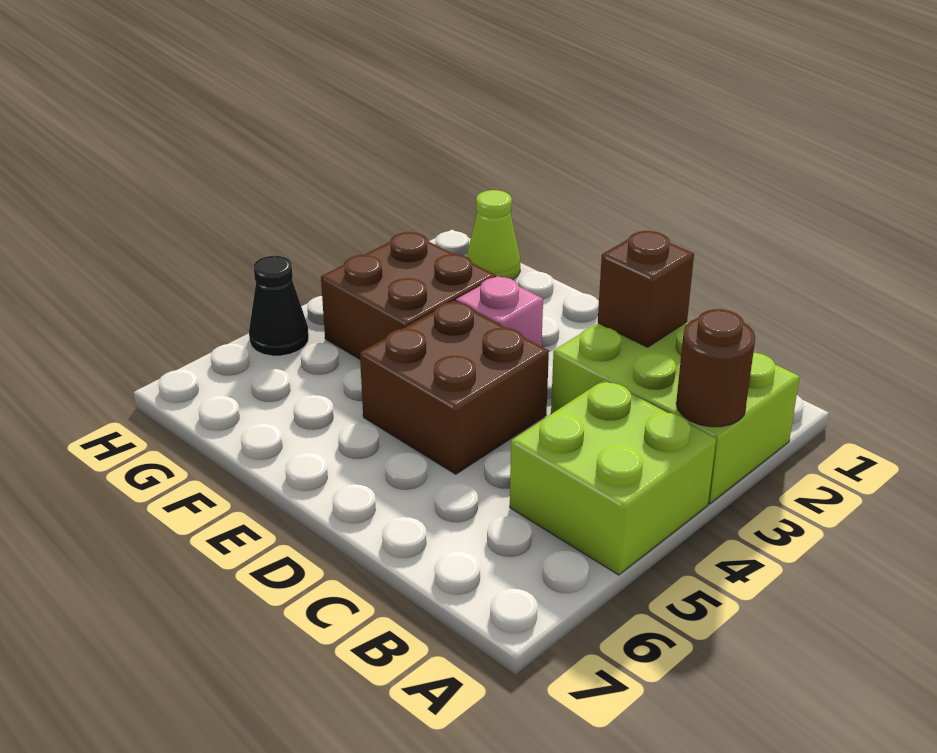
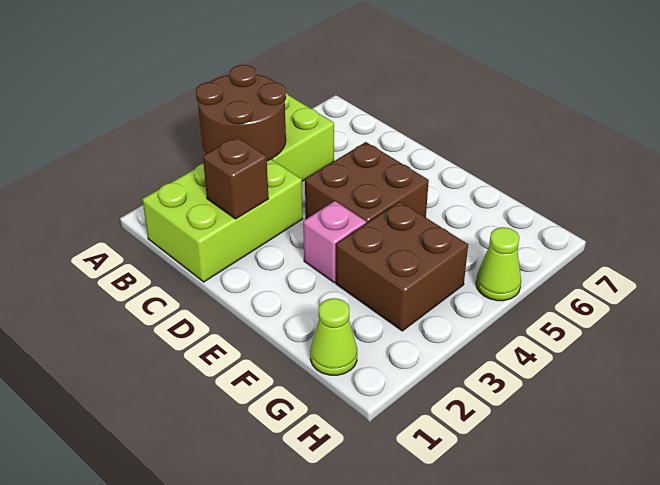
lime 2x3 brick [551,322,800,504] -> lime 2x3 brick turned to [142,159,303,282]
brown 1x1 round brick [676,309,755,427] -> brown 2x2 round brick [196,65,286,161]
black 1x1 cone [249,256,309,356] -> lime 1x1 cone [476,227,521,301]

